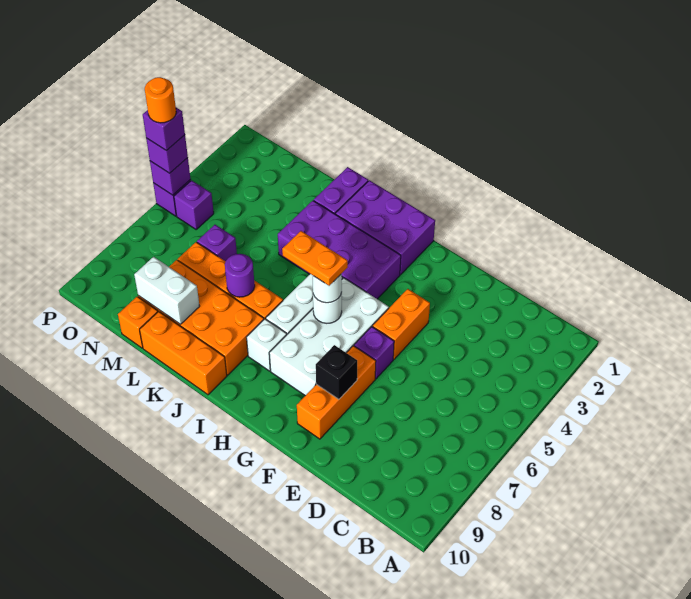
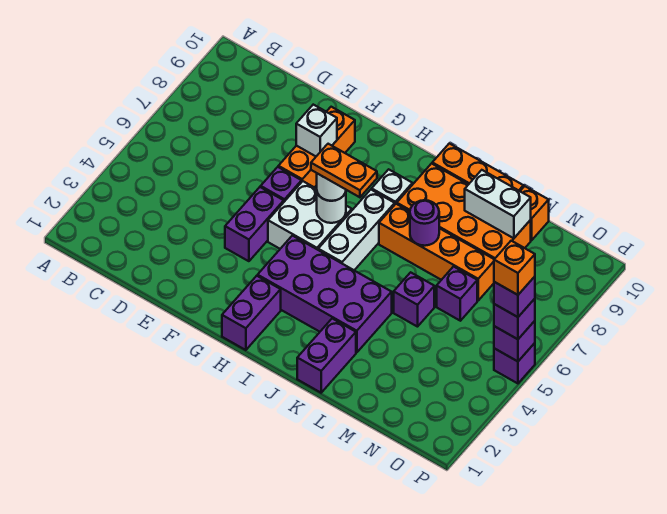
orange 1x2 brick [373,289,430,359] -> purple 1x2 brick [225,187,284,261]
black 1x1 brick [316,345,357,399] -> white 1x1 brick [296,105,337,156]
white 2x4 brick [269,278,389,396] -> white 2x2 brick [268,181,352,250]
purple 2x3 brick [336,180,435,274] -> purple 1x2 brick [222,276,281,350]
purple 1x1 brick [174,180,214,229] -> purple 1x1 brick moved to [394,272,434,327]
orange 1x1 round brick [145,77,176,123] -> orange 1x1 brick [494,241,535,295]

